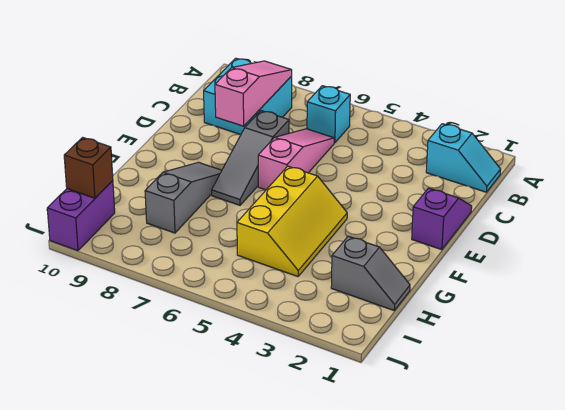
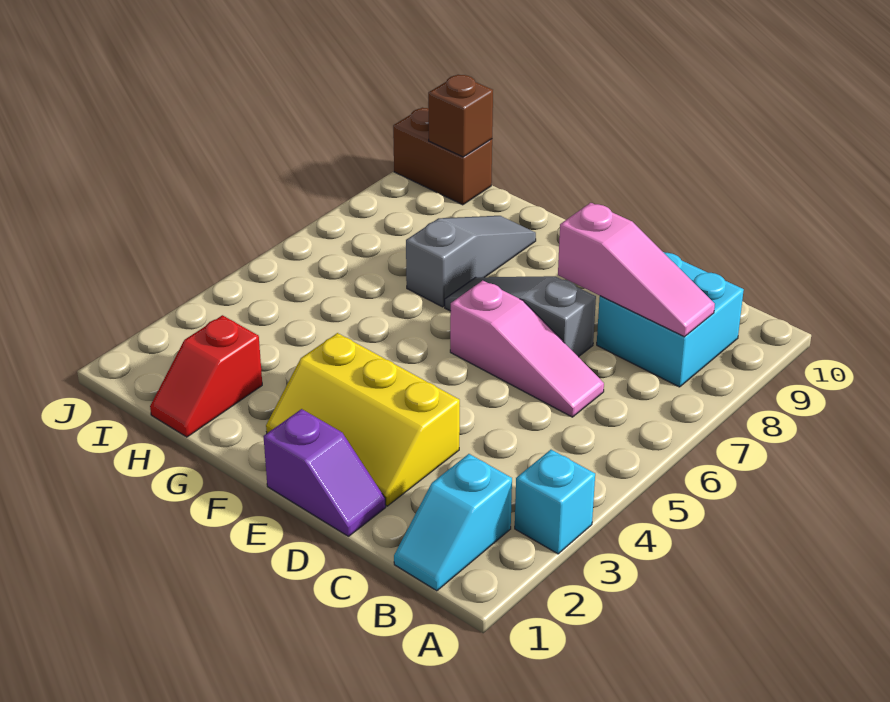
cyan 1x1 brick [307,86,350,143] -> cyan 1x1 brick moved to [515,450,595,554]
yellow 2x3 slope [237,166,347,276] -> yellow 2x3 slope moved to [266,333,460,506]
grey 1x3 slope [145,162,222,233] -> grey 1x3 slope turned to [406,216,536,307]
grey 1x2 slope [331,236,410,310] -> red 1x2 slope [150,315,262,437]
purple 1x2 brick [47,181,115,251] -> brown 1x2 brick [393,108,492,205]

